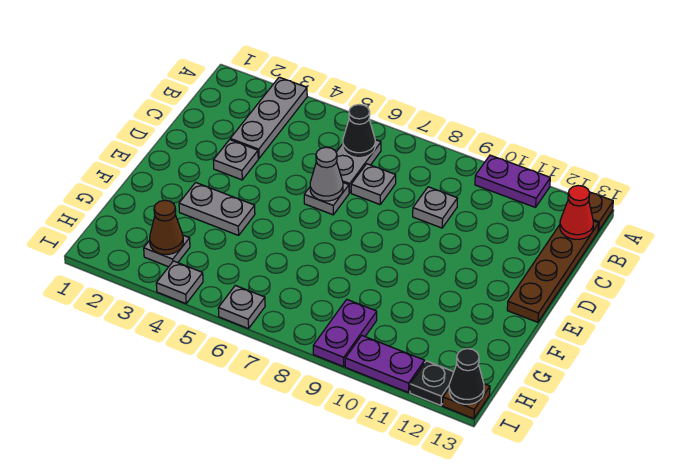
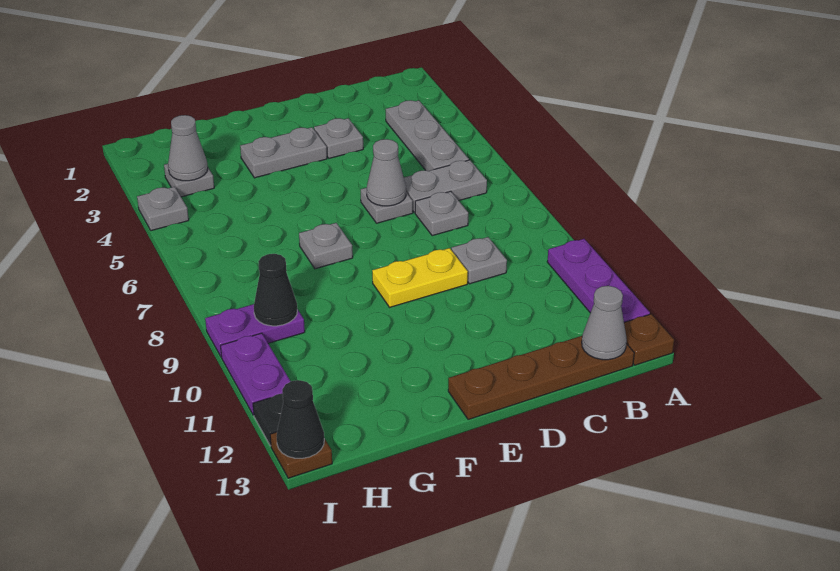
grey 1x3 plate [230,77,307,158] -> grey 1x3 plate turned to [386,100,469,171]
purple 1x2 plate [475,155,550,208] -> purple 1x3 plate [547,239,650,322]
black 1x1 cone [343,105,375,158] -> black 1x1 cone moved to [254,254,297,326]
red 1x1 cone [560,186,593,239] -> grey 1x1 cone [582,286,627,360]
none -> yellow 1x2 plate [372,248,468,307]
grey 1x2 plate [179,182,255,235] -> grey 1x2 plate turned to [240,127,327,178]
brown 1x1 cone [150,200,183,255] -> grey 1x1 cone [168,115,208,181]
grey 1x1 plate [218,285,265,329] -> grey 1x1 plate moved to [299,223,353,269]

